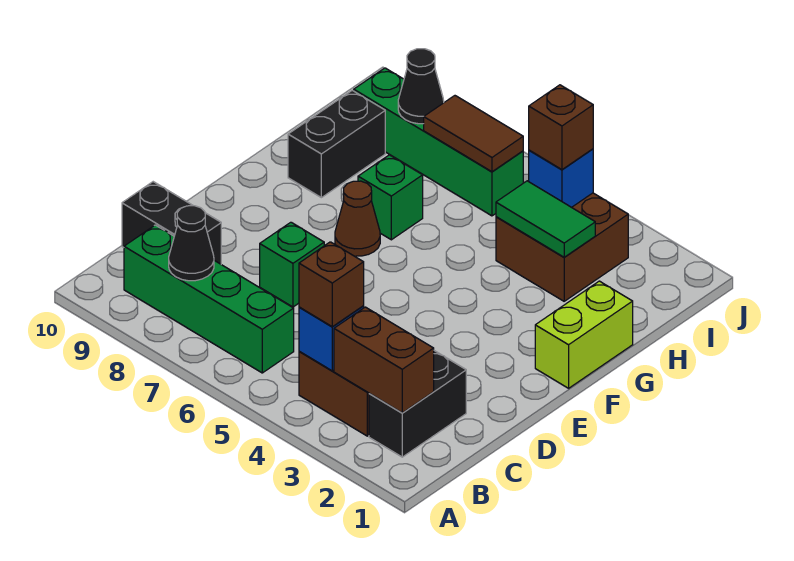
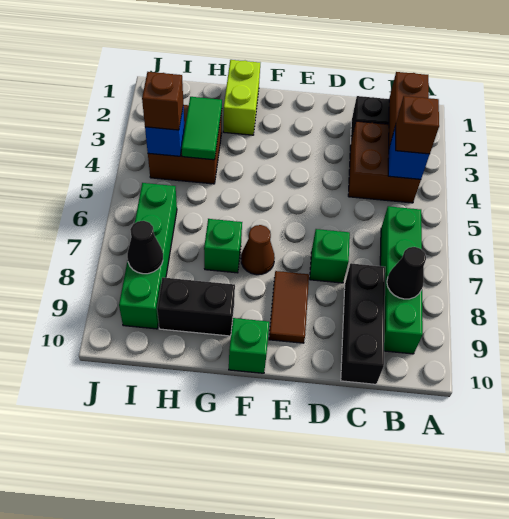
black 1x2 brick [122,182,221,264] -> black 1x3 brick [341,263,385,384]
lime 1x2 brick [535,281,633,388] -> lime 1x2 brick turned to [223,60,260,135]
none -> green 1x1 brick [229,318,269,373]
brown 1x2 tile [424,96,523,172] -> brown 1x2 tile moved to [269,271,309,343]

